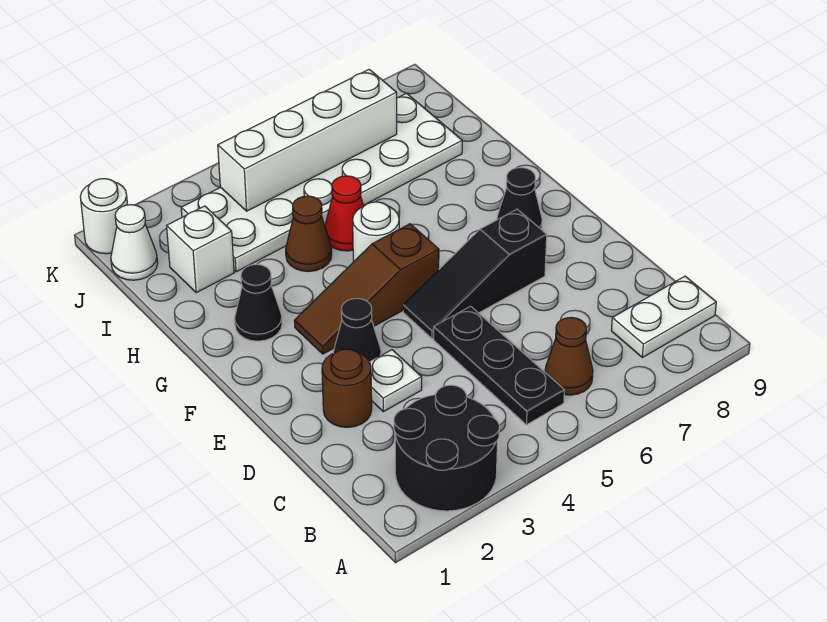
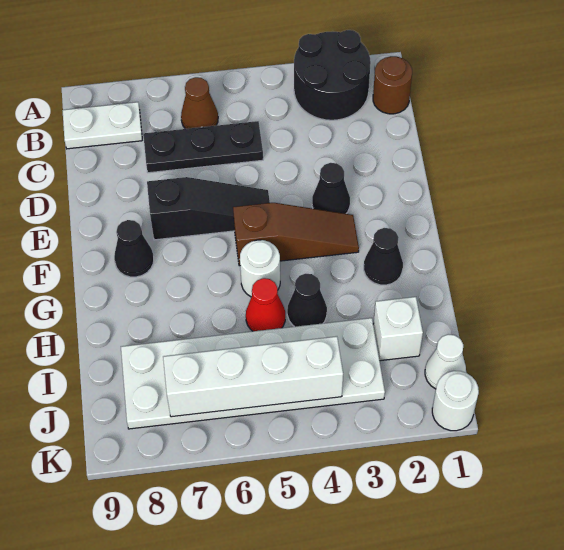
black 1x3 plate [434,306,564,425] -> black 1x3 plate turned to [143,121,263,173]
brown 1x1 round brick [322,349,372,427] -> brown 1x1 round brick moved to [373,56,412,114]
white 1x1 plate [370,350,422,412] -> none
brown 1x1 cone [286,196,332,271] -> black 1x1 cone [287,274,327,327]

